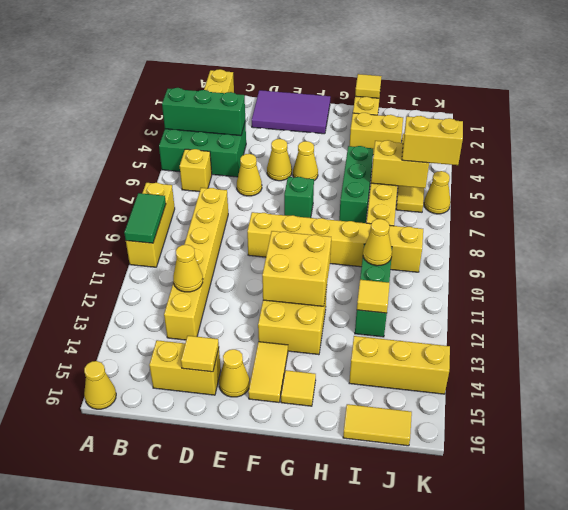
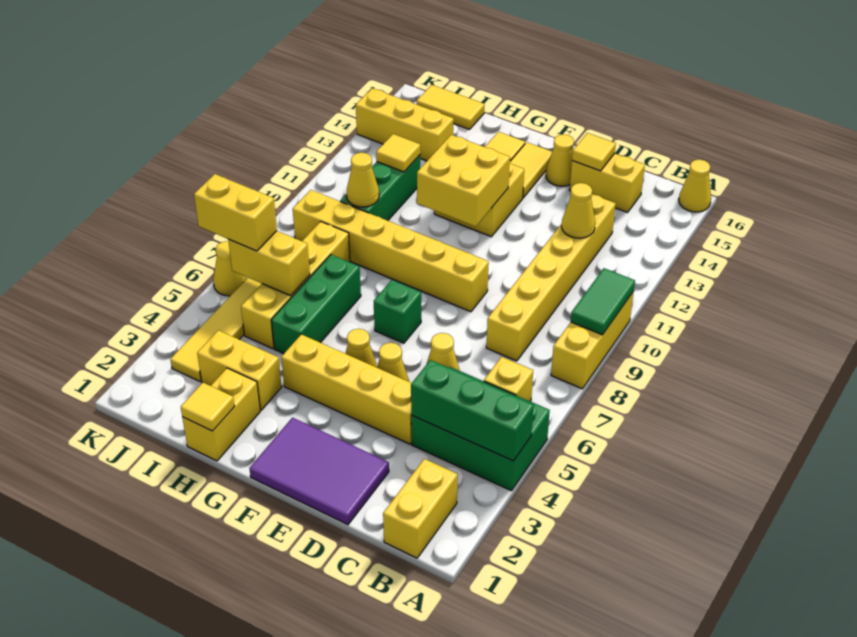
none -> yellow 1x4 brick [281,334,412,444]

